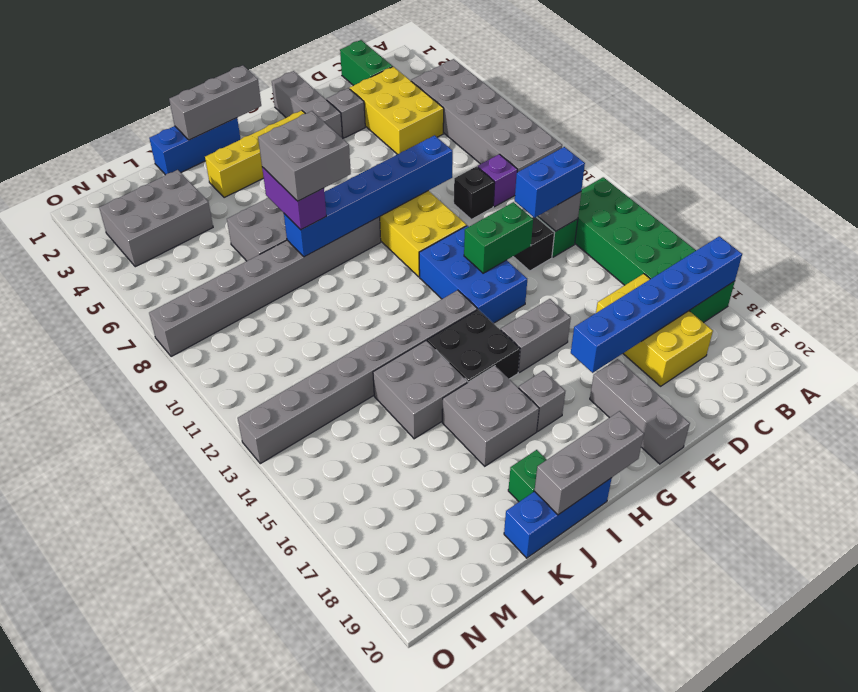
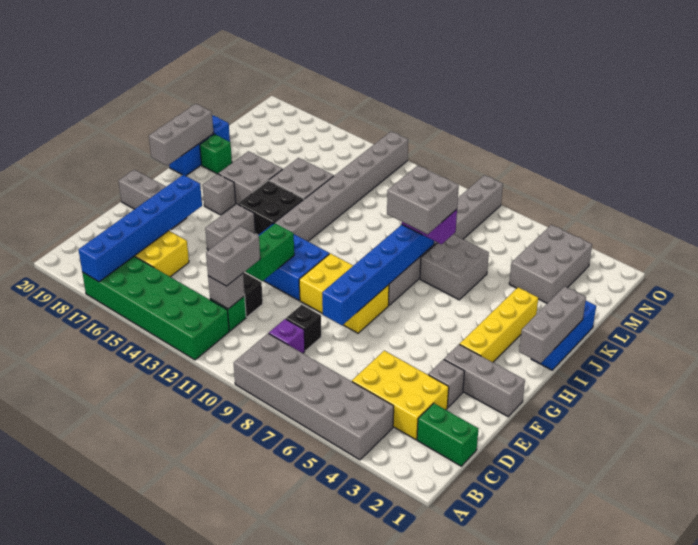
blue 1x2 brick [515,147,585,218] -> grey 1x2 brick [206,226,260,286]

